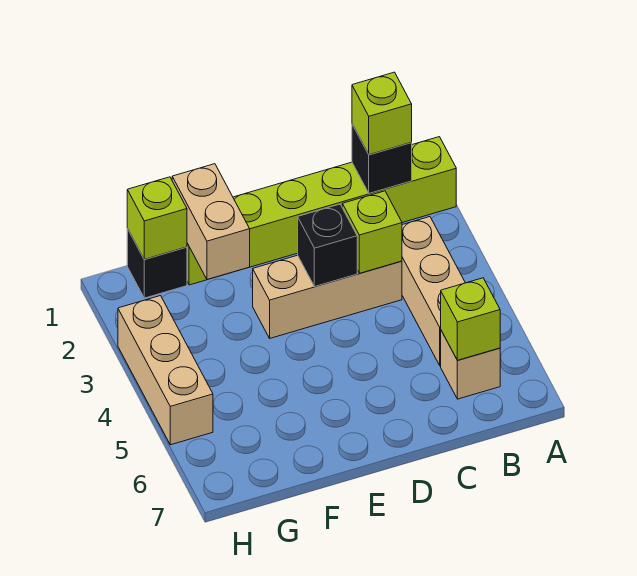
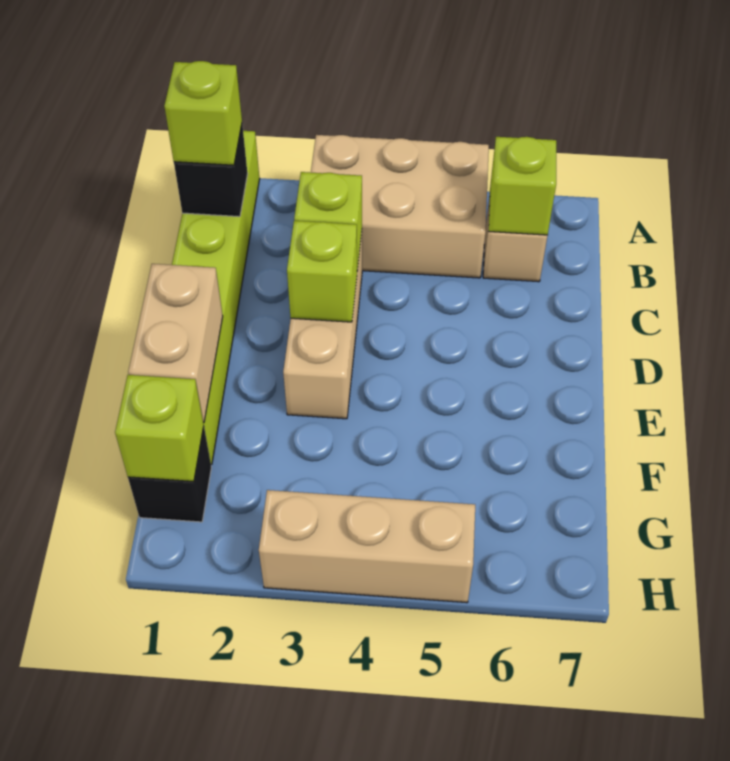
tan 1x3 brick [402,217,465,366] -> tan 2x3 brick [311,135,489,278]
black 1x1 brick [298,204,357,287] -> lime 1x1 brick [287,221,357,322]
tan 1x2 brick [172,164,250,280] -> tan 1x2 brick turned to [128,264,223,422]

